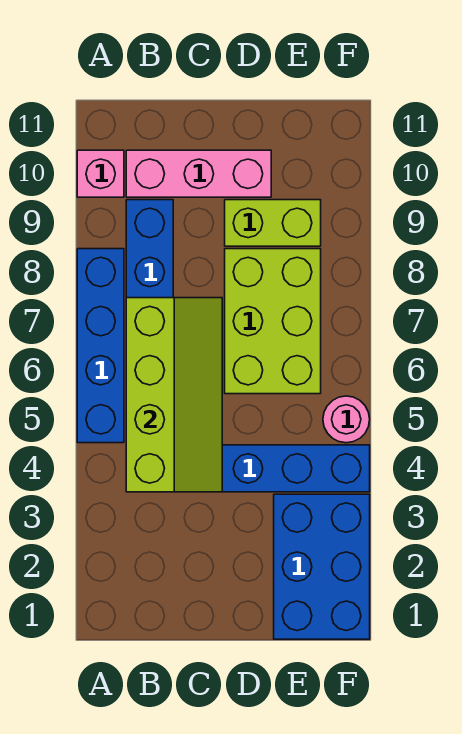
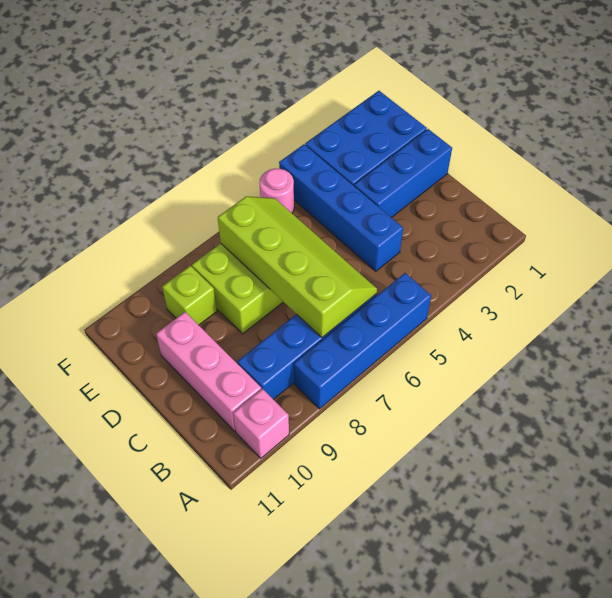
lime 2x4 slope [126,298,222,492] -> lime 2x4 slope turned to [218,196,377,338]
none -> blue 1x3 brick [354,129,452,218]
lime 1x2 brick [225,200,321,246] -> lime 1x1 brick [162,266,217,325]

